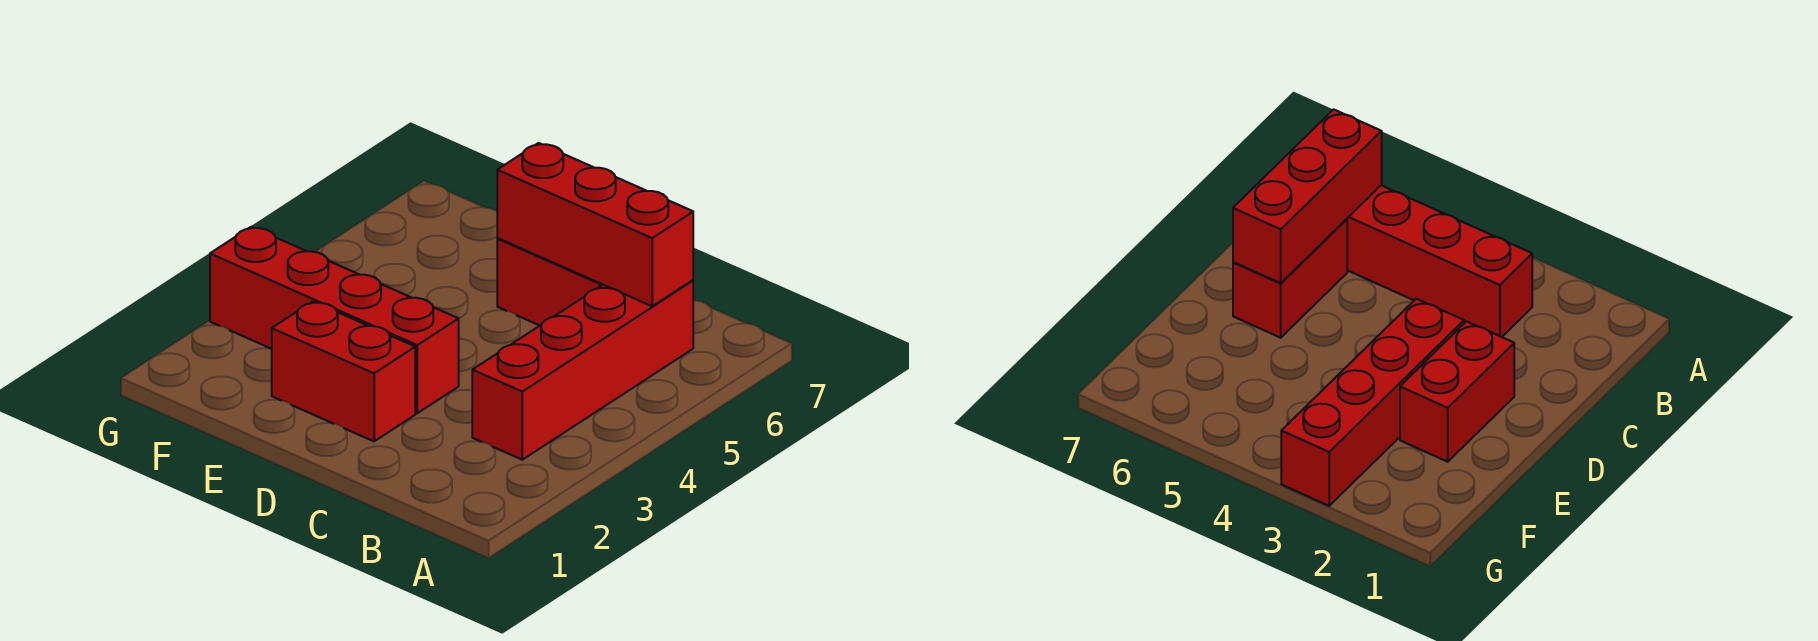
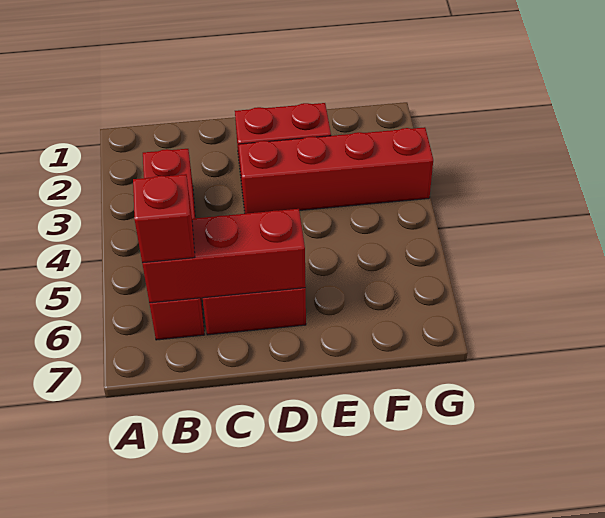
none -> red 1x1 brick [133,174,195,263]

